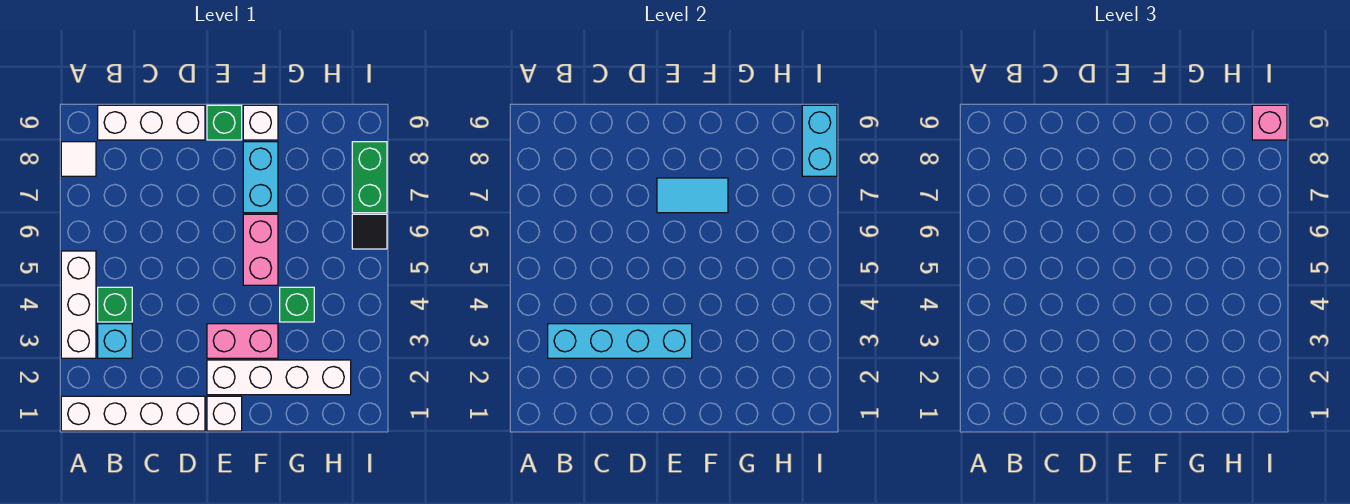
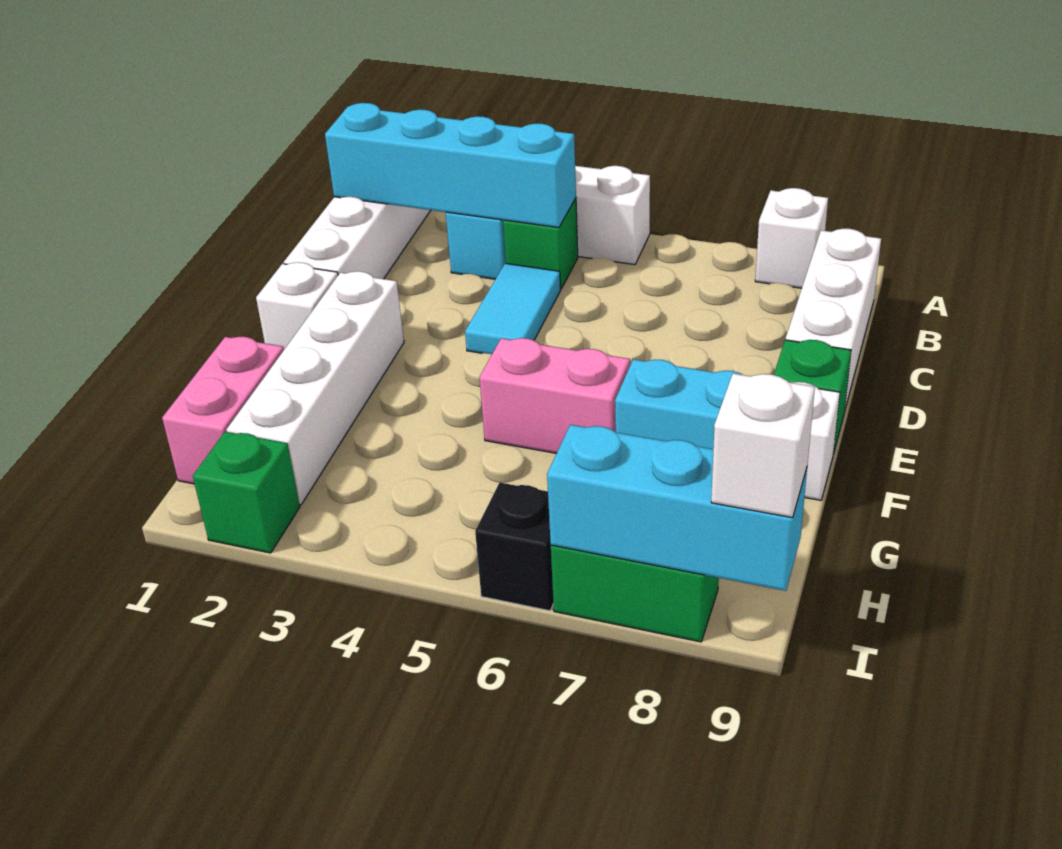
white 1x1 tile [61,142,96,176] -> white 1x1 brick [755,188,828,288]
cyan 1x4 brick [548,324,692,358] -> cyan 1x4 brick turned to [325,103,576,228]
pink 1x2 brick [207,324,278,358] -> pink 1x2 brick moved to [162,337,284,484]
cyan 1x2 tile [657,178,728,213] -> cyan 1x2 tile moved to [465,263,561,354]
green 1x1 brick [280,287,314,322] -> green 1x1 brick moved to [193,432,300,553]
black 1x1 tile [352,214,387,249] -> black 1x1 brick [475,482,553,611]
cyan 1x2 brick [802,105,837,176] -> cyan 1x3 brick [547,425,807,591]
pink 1x1 brick [1252,105,1287,140] -> white 1x1 brick [711,374,815,518]

